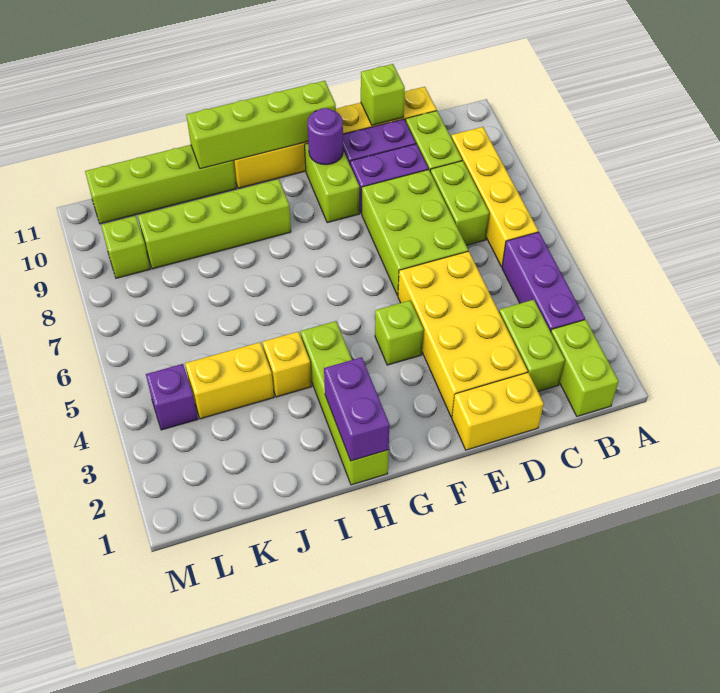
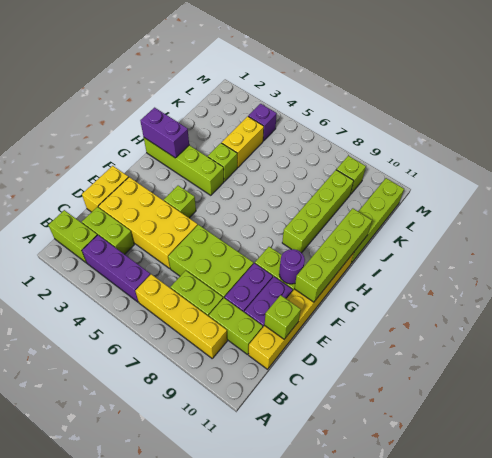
yellow 1x1 brick [263,332,312,397] -> lime 1x1 brick [208,143,237,181]

